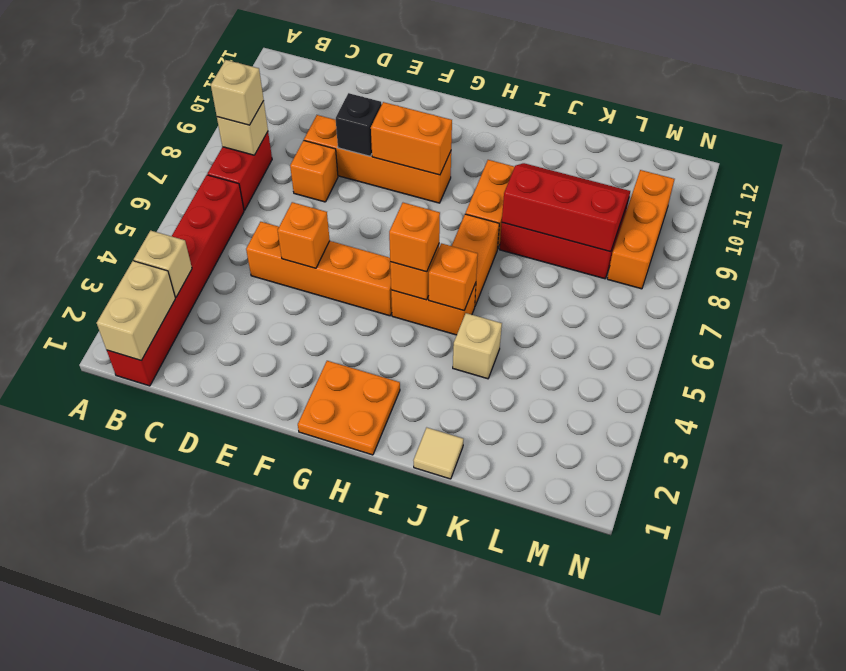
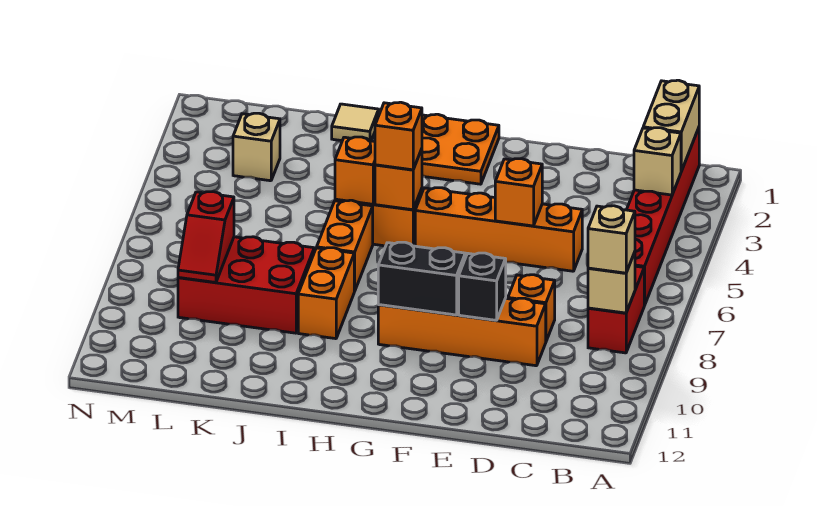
orange 1x2 brick [371,102,452,175] -> black 1x2 brick [378,242,465,315]
tan 1x1 brick [453,313,502,379] -> tan 1x1 brick moved to [233,113,280,181]
red 2x3 slope [502,163,630,252] -> red 1x2 slope [178,192,234,282]
orange 1x3 brick [607,170,674,289] -> none

